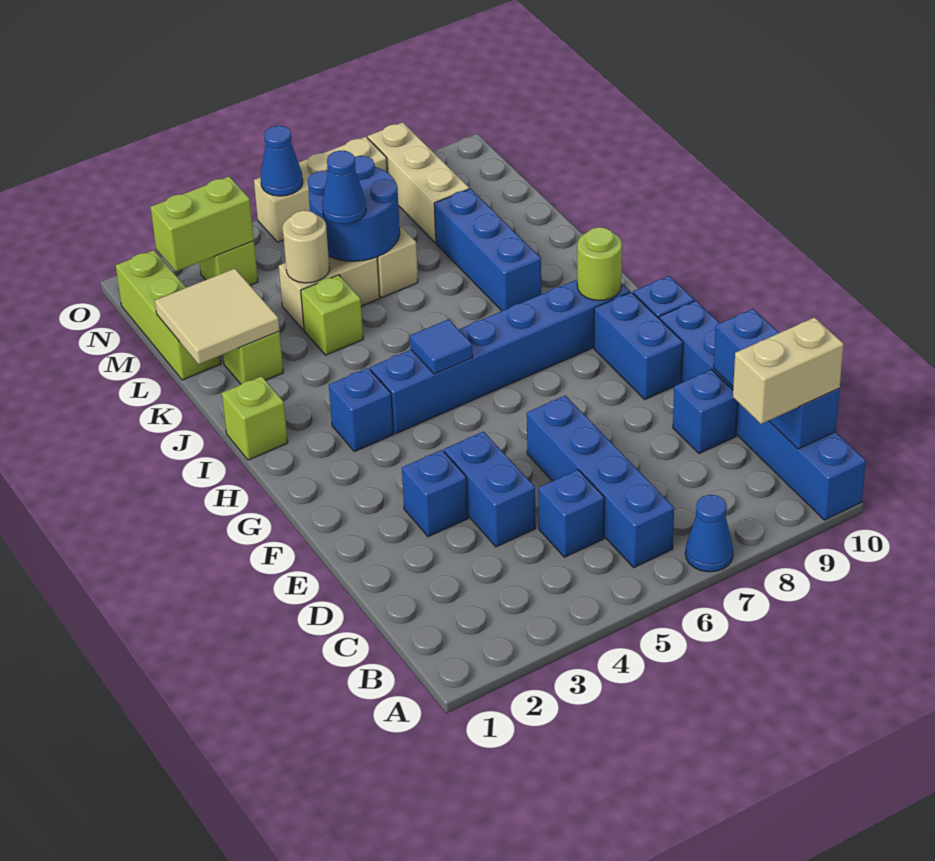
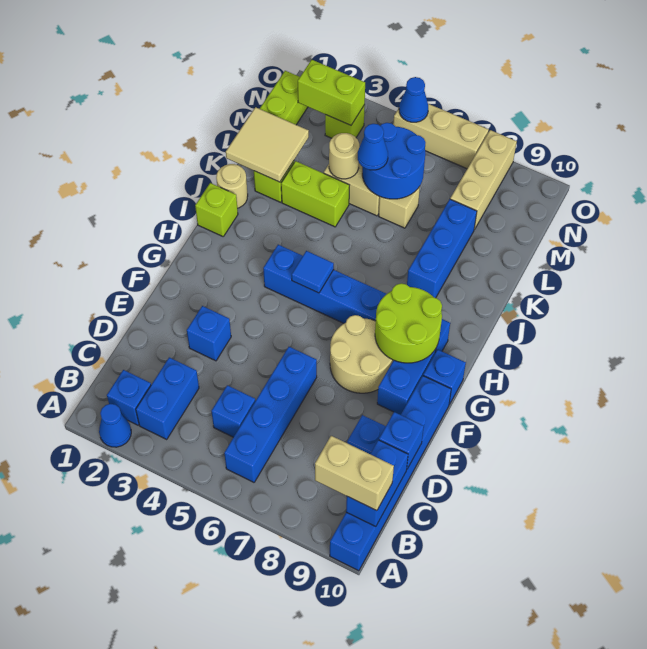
blue 1x1 cone [685,495,733,572] -> blue 1x1 cone moved to [99,404,131,447]
blue 1x2 brick [444,432,536,547] -> blue 1x2 brick moved to [136,357,199,439]
none -> tan 2x2 round brick [330,315,393,393]
blue 1x1 brick [329,368,393,452] -> blue 1x1 brick moved to [107,370,151,425]
lime 1x1 round brick [577,227,622,301] -> lime 2x2 round brick [375,283,442,363]
none -> tan 1x1 round brick [216,164,248,208]
lime 1x1 brick [301,275,363,355] -> lime 1x2 brick [281,161,349,227]

